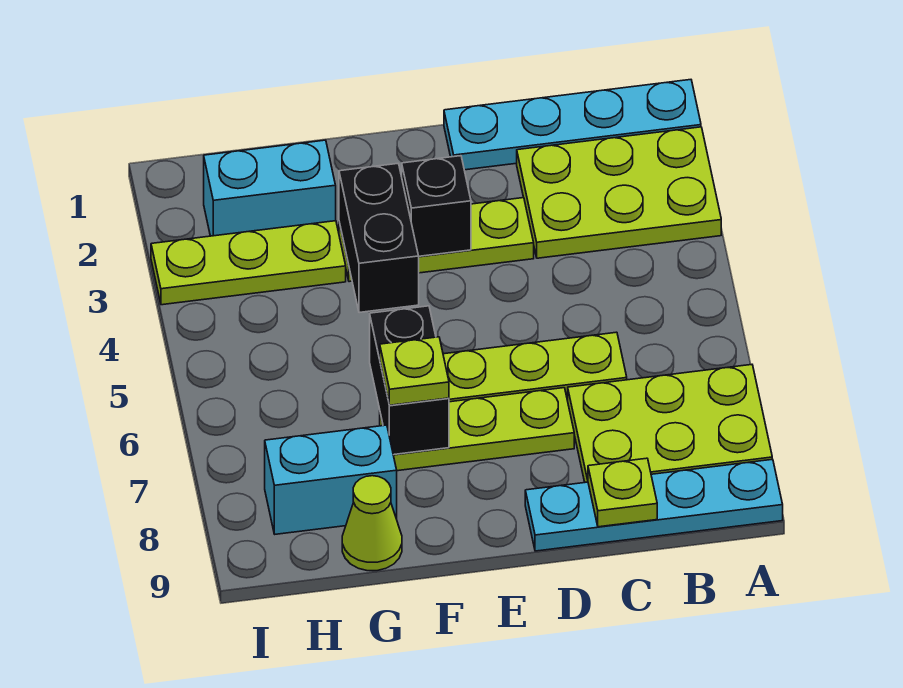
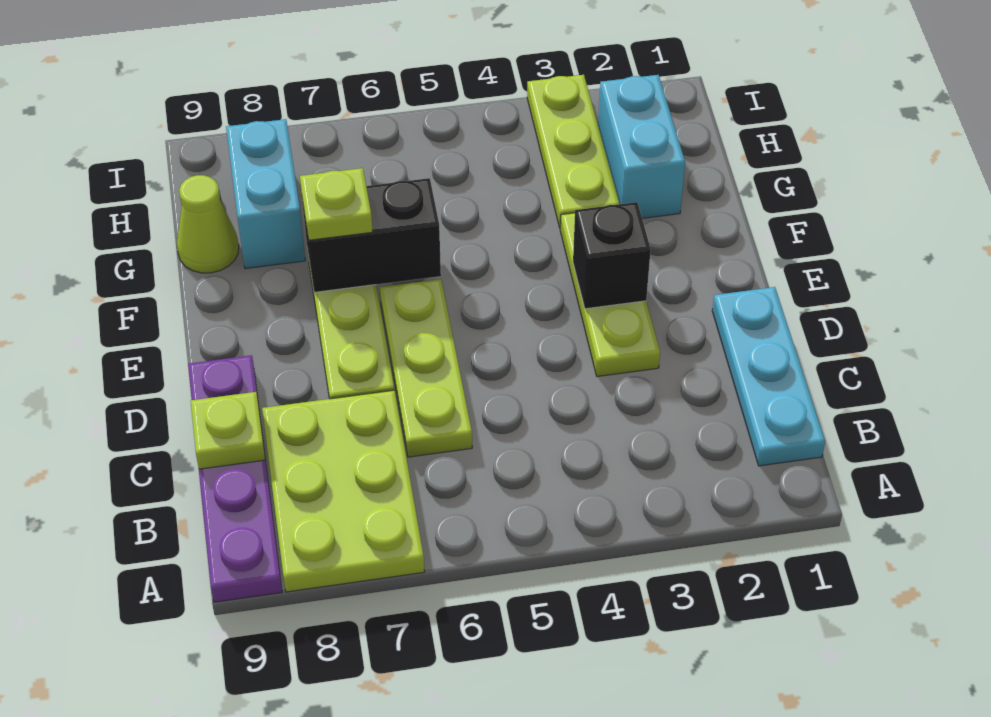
cyan 1x4 plate [444,80,701,170] -> cyan 1x3 plate [712,287,825,466]
lime 2x3 plate [517,127,721,258] -> none
cyan 1x4 plate [525,459,783,551] -> purple 1x4 plate [188,355,282,602]
black 1x2 brick [339,164,419,313] -> none

